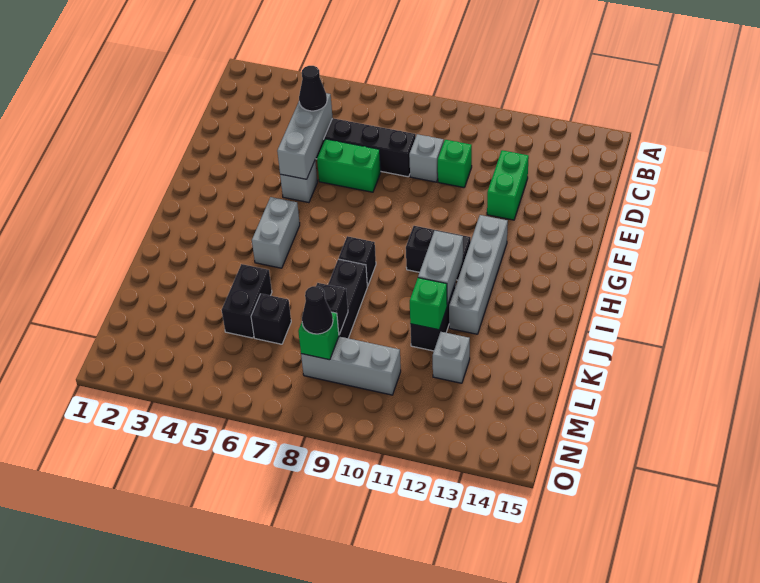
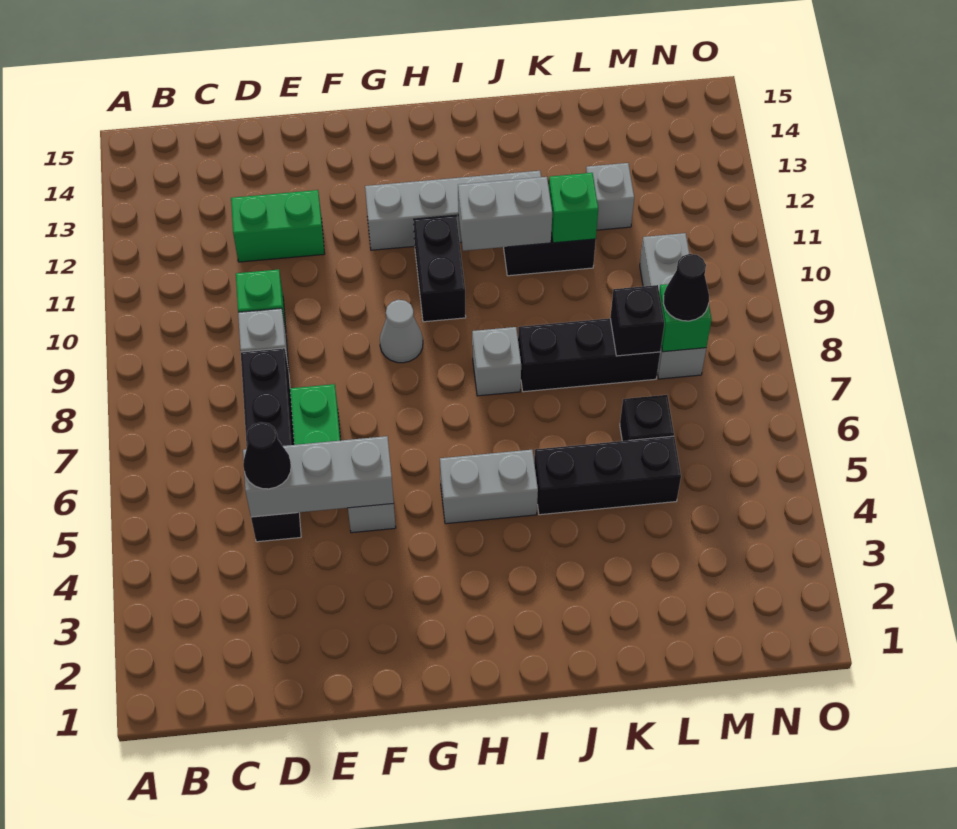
none -> grey 1x1 cone [380,300,423,363]
black 1x1 brick [339,236,376,286] -> grey 1x1 brick [472,327,521,396]
black 1x2 brick [222,264,272,338] -> black 1x3 brick [534,436,681,515]

